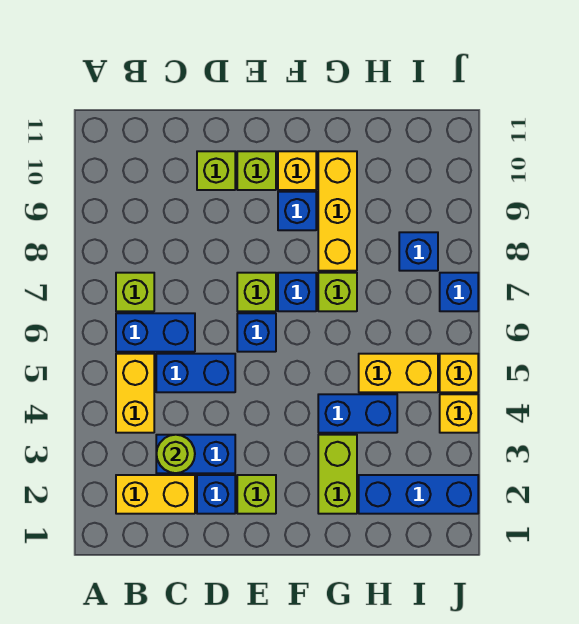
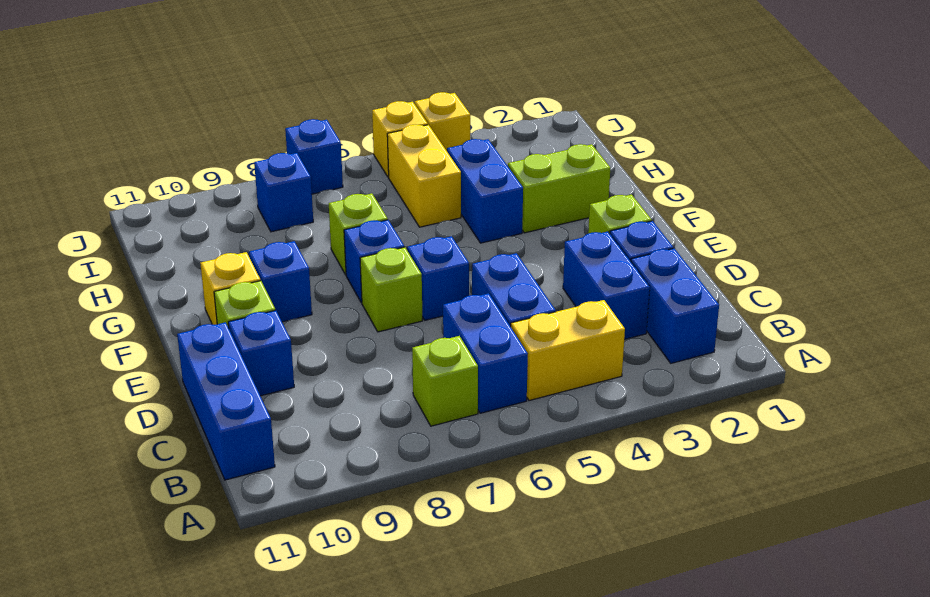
yellow 1x2 brick [116,475,195,514] -> blue 1x2 brick [631,248,719,363]
lime 1x1 round brick [156,435,195,473] -> none
lime 1x1 brick [197,151,235,190] -> blue 1x1 brick [228,310,294,396]
yellow 1x3 brick [318,151,357,271] -> none
blue 1x3 brick [359,475,478,514] -> blue 1x3 brick moved to [177,322,275,480]

